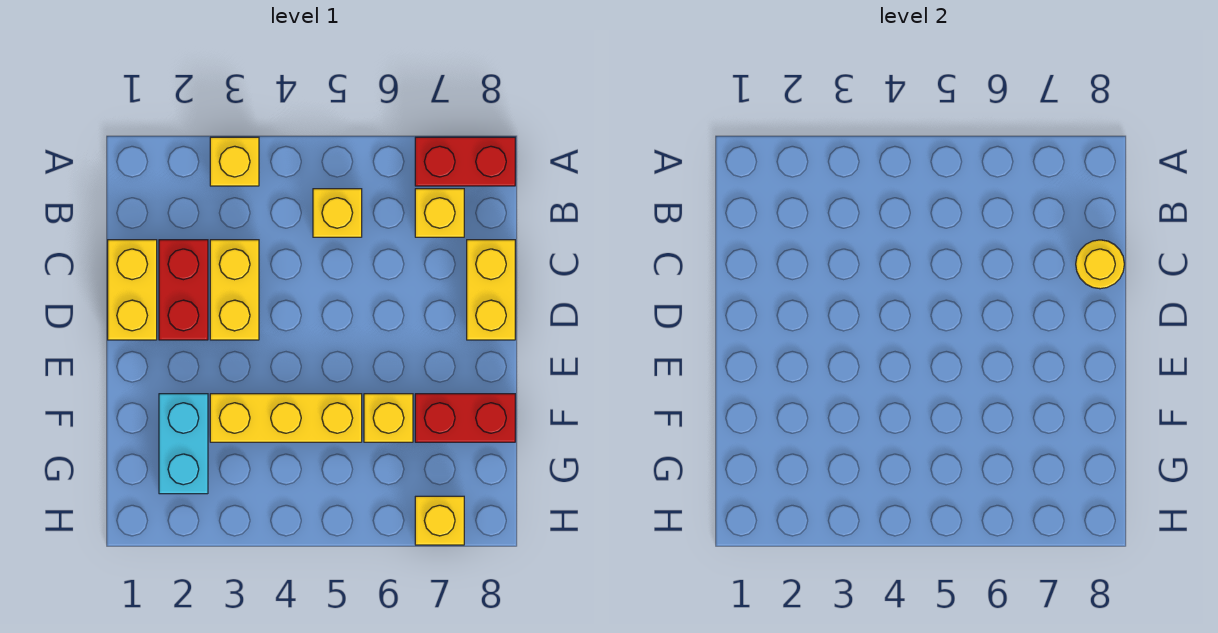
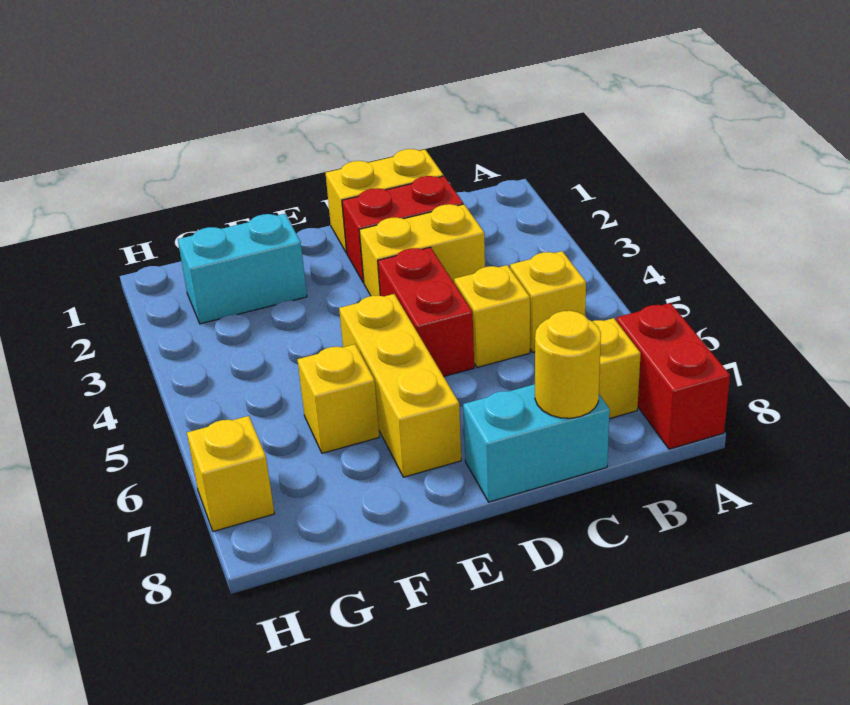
yellow 1x1 brick [210,137,259,186] -> yellow 1x1 brick moved to [454,265,530,367]
yellow 1x2 brick [467,240,515,340] -> cyan 1x2 brick [463,384,610,502]
yellow 1x3 brick [210,394,362,442] -> yellow 1x3 brick moved to [339,294,461,477]
red 1x2 brick [415,394,515,442] -> red 1x2 brick moved to [378,247,474,376]

